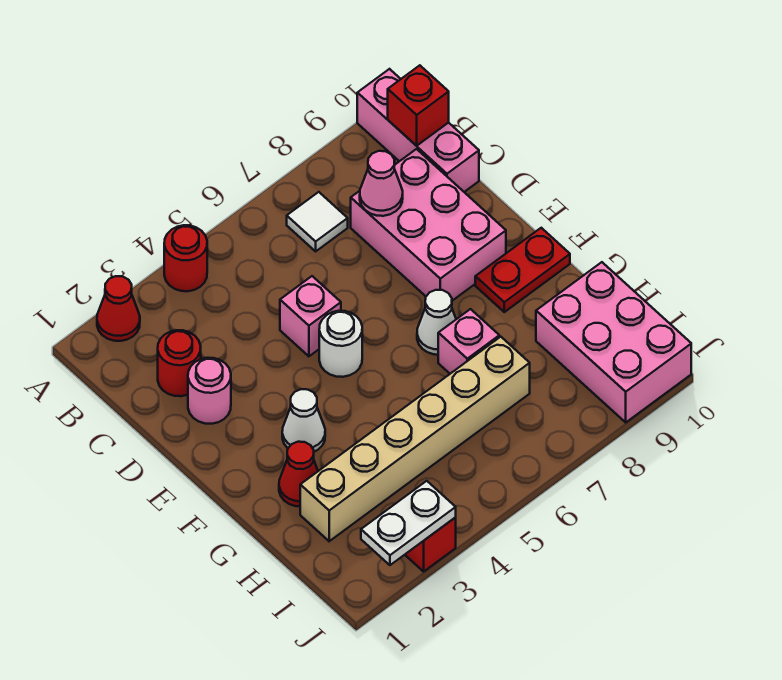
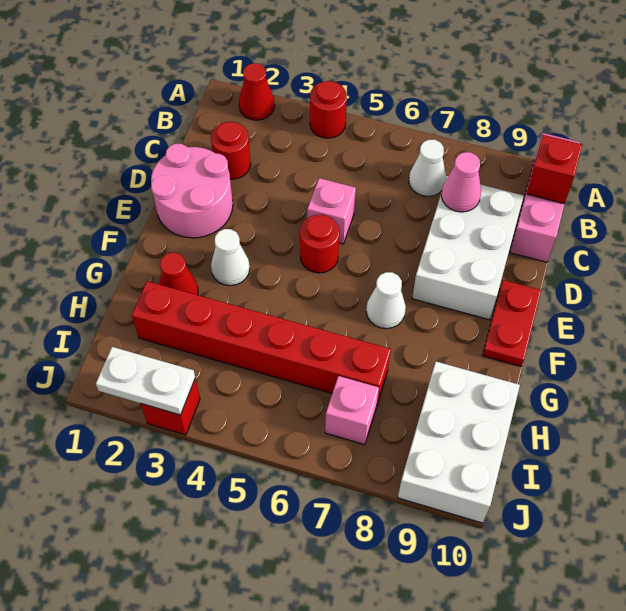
white 1x1 tile [287,192,348,251] -> white 1x1 cone [409,140,446,196]
pink 2x3 brick [351,149,506,301] -> white 2x3 brick [412,176,524,320]
pink 1x1 round brick [188,358,231,424] -> pink 2x2 round brick [151,144,233,238]
white 1x1 round brick [319,311,362,377] -> red 1x1 round brick [300,215,339,273]
red 1x2 plate [475,228,570,312] -> red 1x2 plate turned to [482,280,541,366]
pink 1x1 brick [438,309,499,374] -> pink 1x1 brick moved to [325,376,379,445]
tan 1x6 brick [300,337,530,541] -> red 1x6 brick [132,281,391,404]
pink 2x3 brick [536,262,691,422] -> white 2x3 brick [398,362,520,523]

